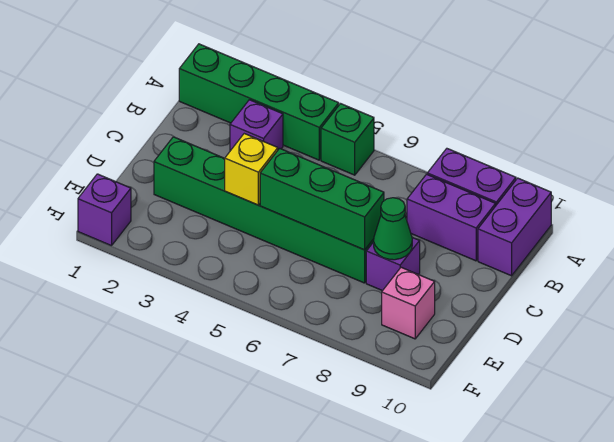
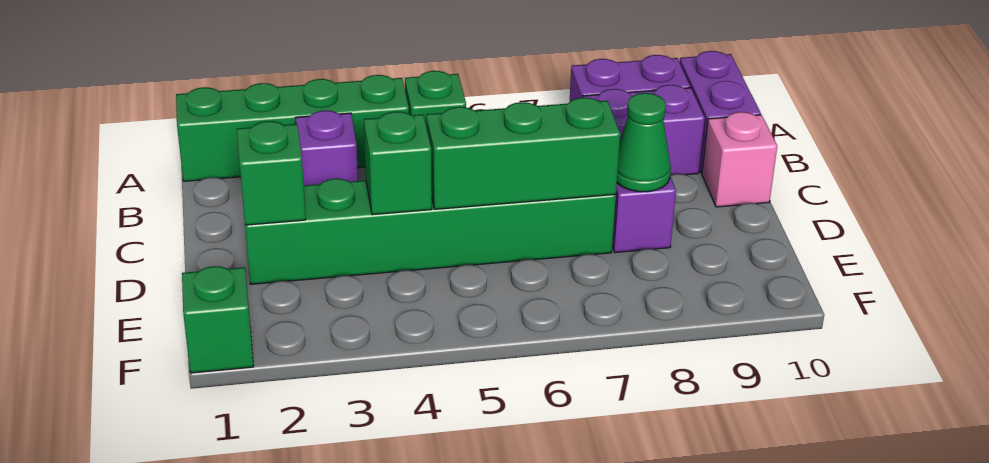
none -> green 1x1 brick [237,121,306,225]
yellow 1x1 brick [225,134,278,205] -> green 1x1 brick [364,112,432,215]
pink 1x1 brick [382,267,435,339] -> pink 1x1 brick moved to [702,112,777,207]
purple 1x1 brick [78,174,131,246] -> green 1x1 brick [182,266,254,373]

